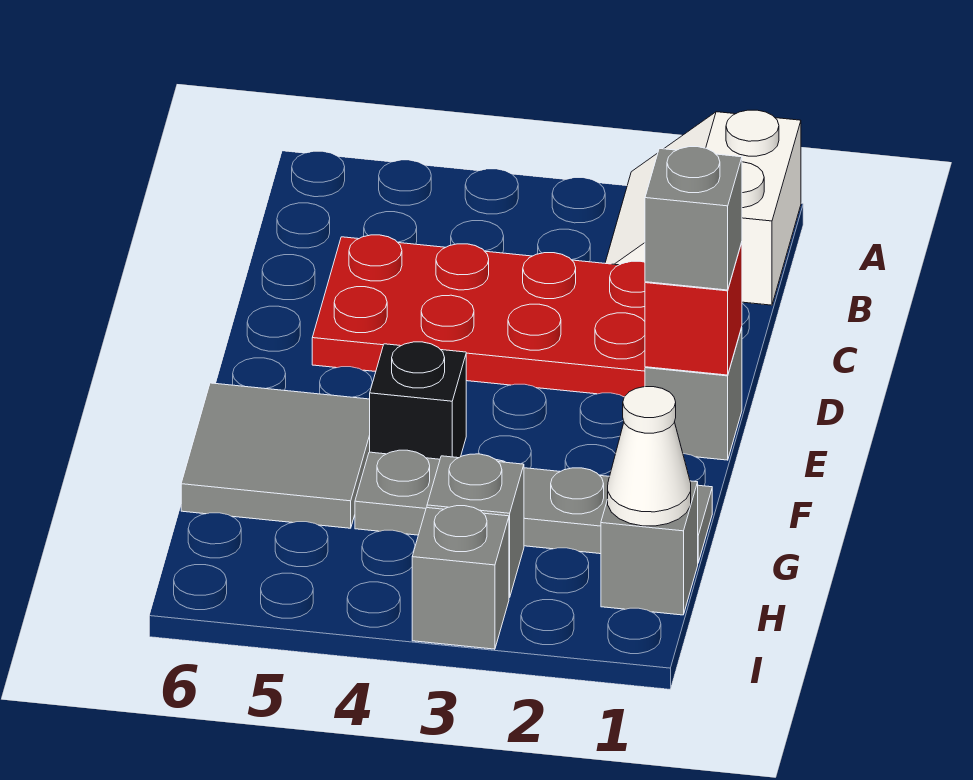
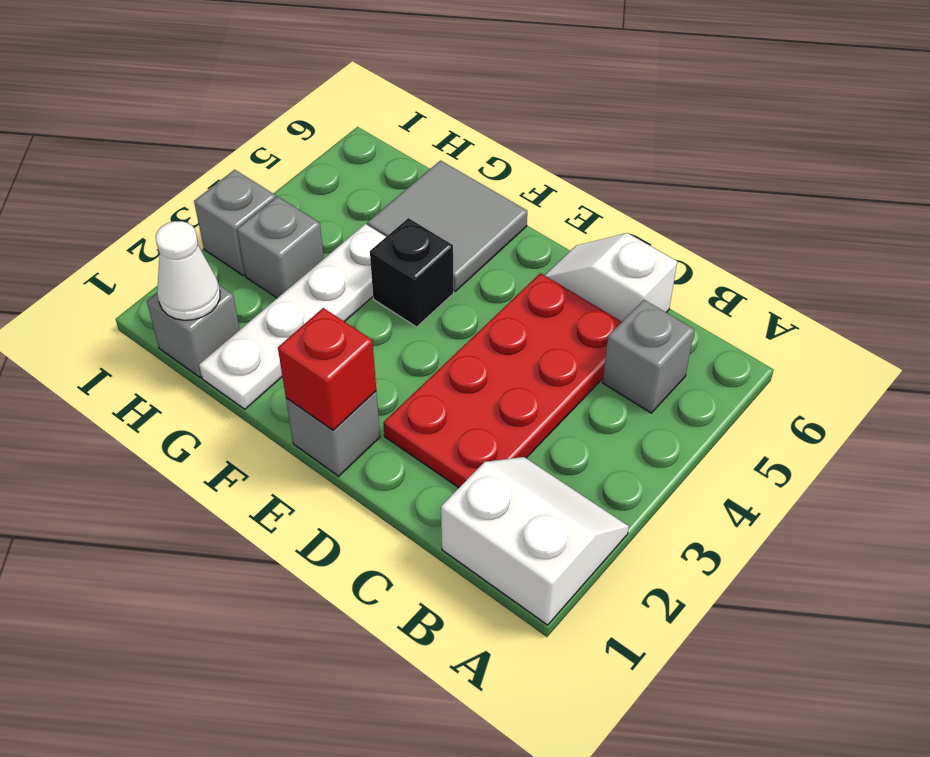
none -> white 1x2 slope [545,233,677,321]
grey 1x1 brick [645,147,742,290] -> grey 1x1 brick moved to [602,300,694,413]
grey 1x4 plate [355,450,712,562] -> white 1x4 plate [199,224,386,409]

